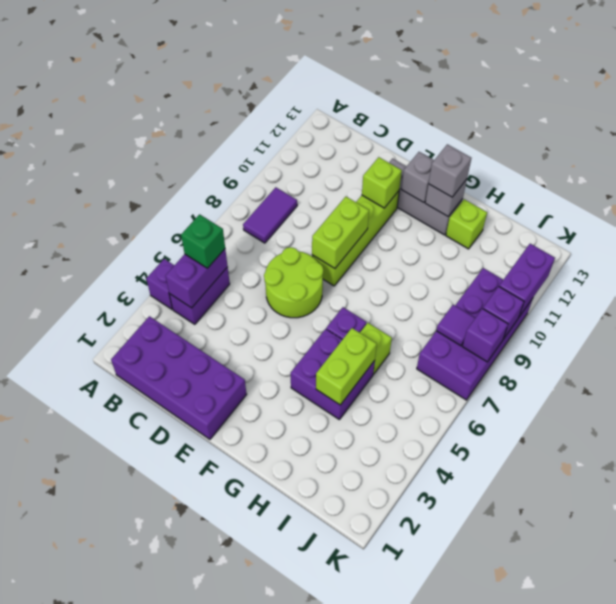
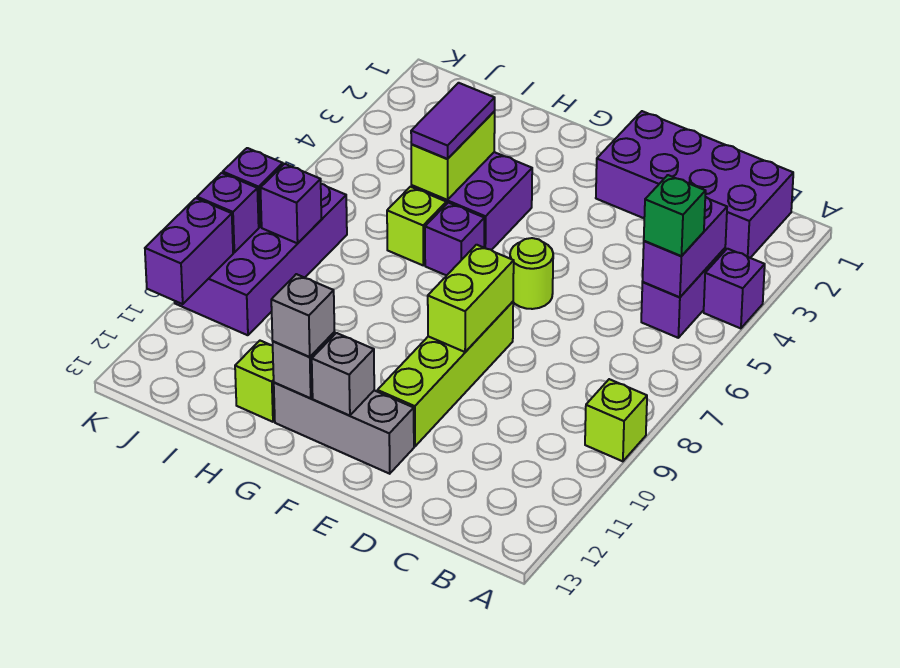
purple 1x2 tile [243,187,297,243] -> purple 1x2 tile moved to [411,83,495,159]
lime 2x2 round brick [264,247,323,318] -> lime 1x1 round brick [510,238,553,309]
lime 1x1 brick [362,157,402,208] -> lime 1x1 brick moved to [585,379,647,461]
purple 1x1 tile [436,305,475,346] -> purple 1x1 brick [260,164,321,243]

